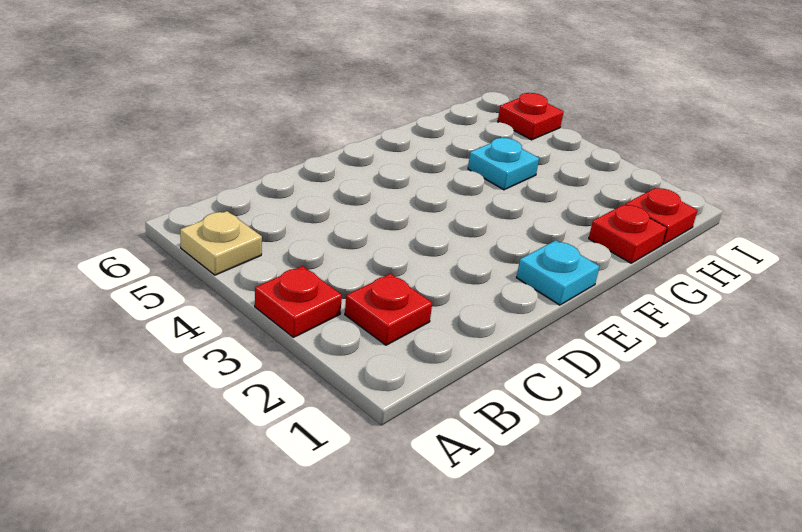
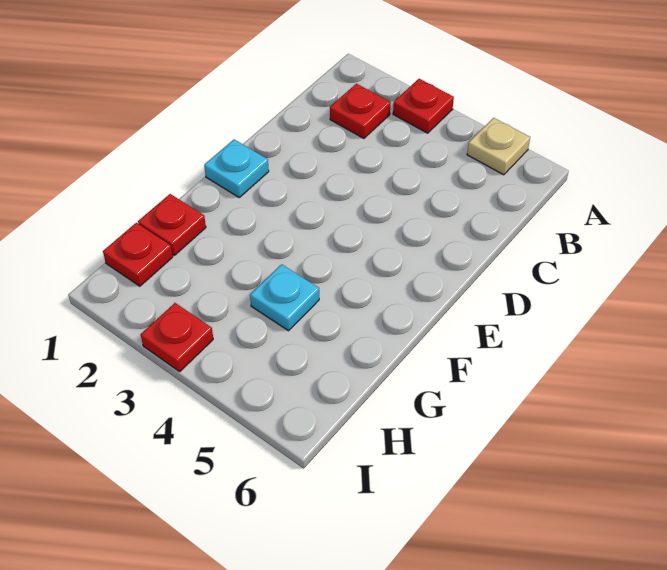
red 1x1 plate [498,93,563,140] -> red 1x1 plate moved to [141,303,213,372]

